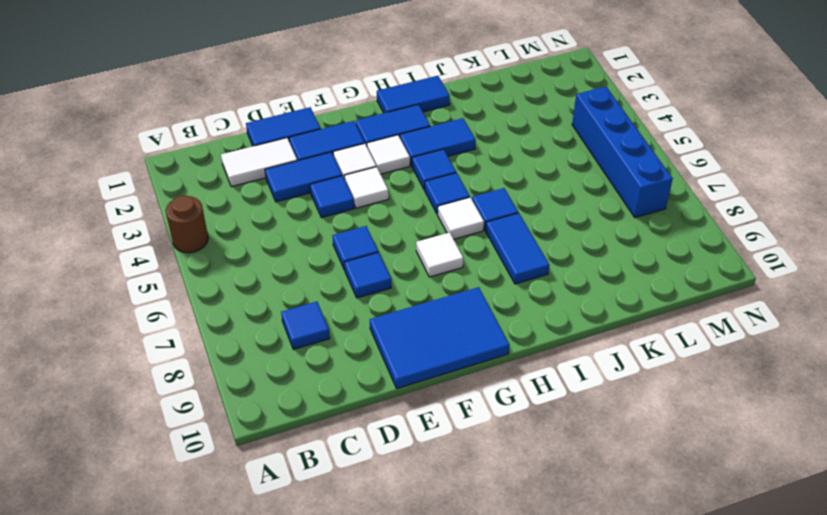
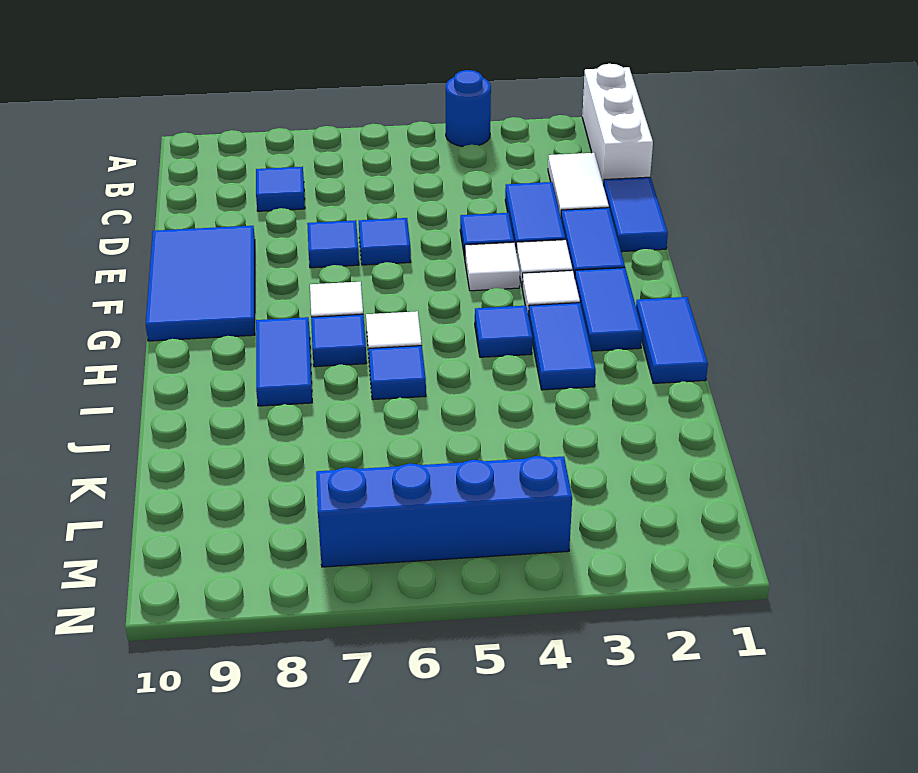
none -> white 1x3 brick [582,64,653,186]
brown 1x1 round brick [166,195,208,253] -> blue 1x1 round brick [446,70,491,147]
blue 1x1 tile [425,173,470,215] -> blue 1x1 tile moved to [311,314,367,367]
blue 1x2 tile [486,213,549,284] -> blue 1x2 tile turned to [256,317,312,406]

